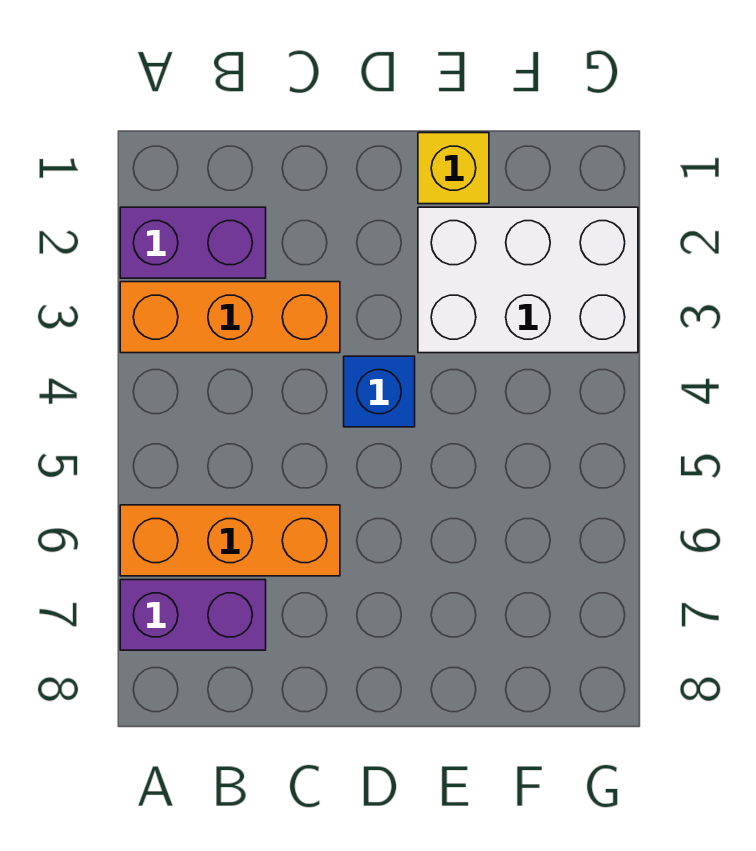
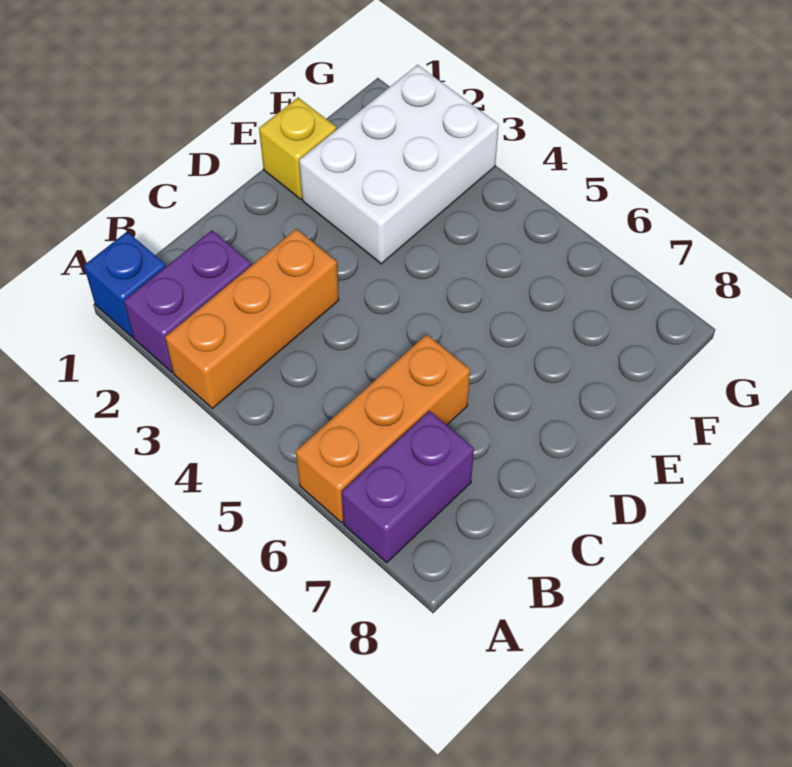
blue 1x1 brick [344,356,415,427] -> blue 1x1 brick moved to [84,232,166,337]

